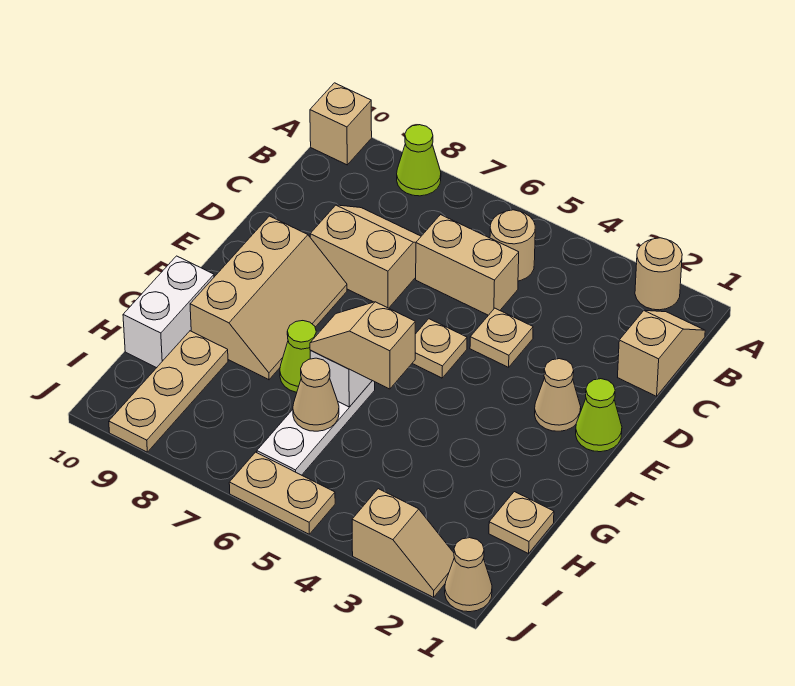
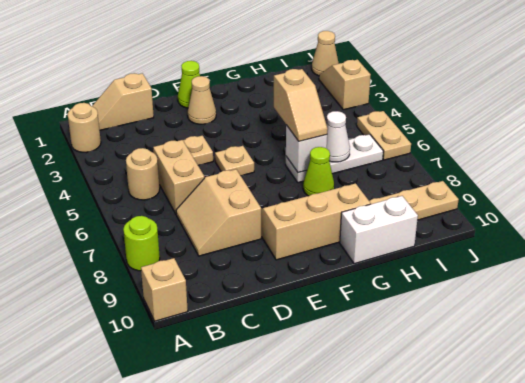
lime 1x1 cone [397,125,441,196] -> lime 1x1 round brick [123,216,160,271]
tan 1x1 plate [489,492,554,554] -> none
tan 1x1 cone [293,358,339,431] -> white 1x1 cone [326,111,350,162]

